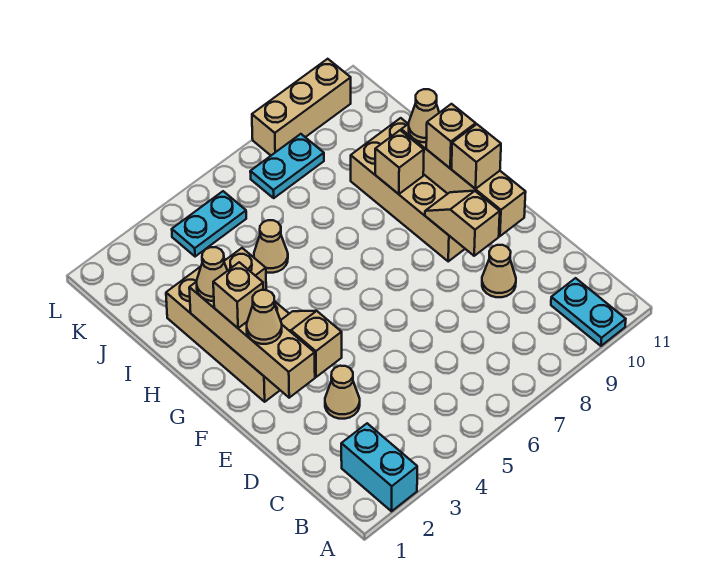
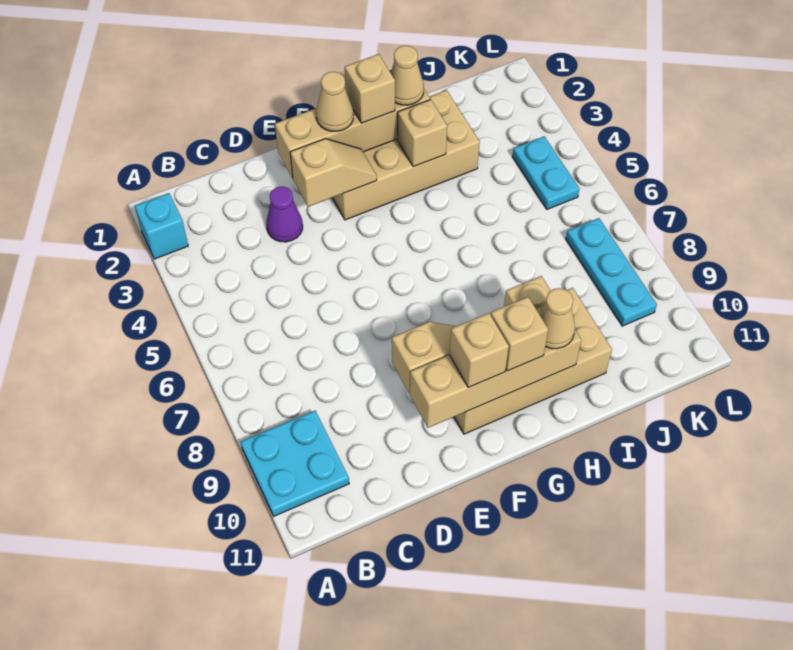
cyan 1x2 brick [341,423,417,511] -> cyan 1x1 brick [135,193,188,259]
cyan 1x2 plate [551,278,626,346] -> cyan 2x2 plate [241,411,349,516]
tan 1x1 cone [325,366,360,419] -> purple 1x1 cone [266,186,303,242]
tan 1x1 cone [482,245,516,297] -> none
tan 1x1 cone [254,220,288,273] -> none
cyan 1x2 plate [250,134,324,198] -> cyan 1x3 plate [566,218,657,326]
tan 1x3 brick [252,59,351,155] -> none

